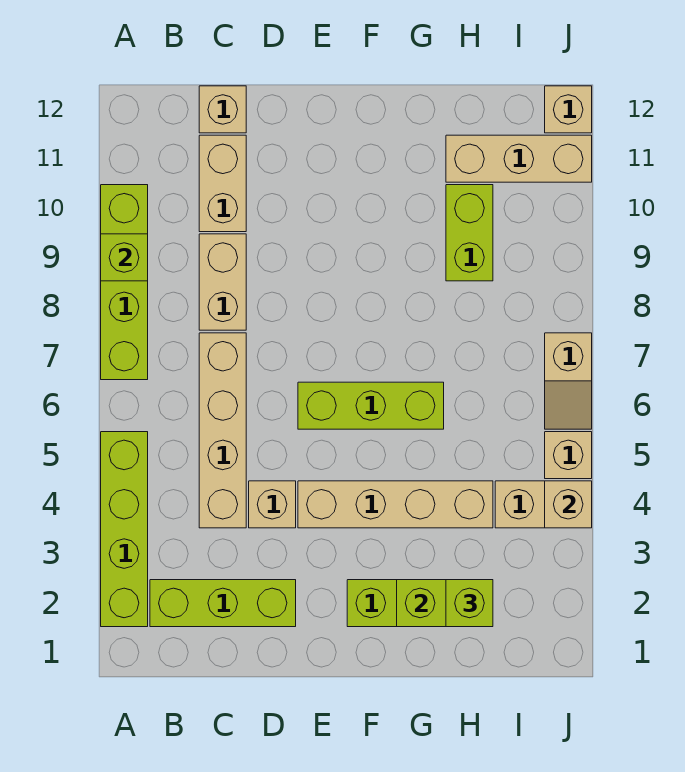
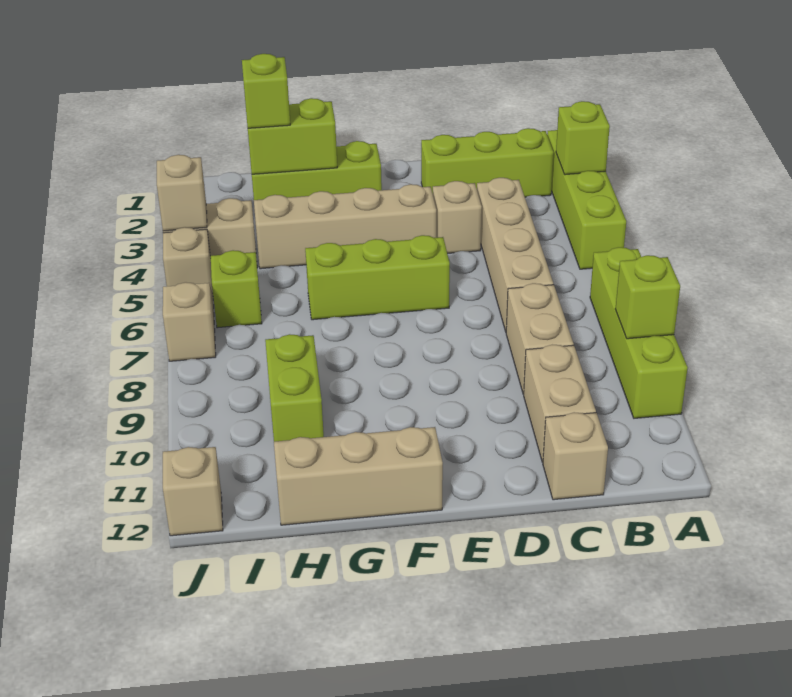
none -> lime 1x1 brick [556,101,610,175]
tan 1x3 brick [446,135,592,182] -> tan 1x3 brick moved to [274,427,443,525]
none -> lime 1x1 brick [211,250,262,328]

